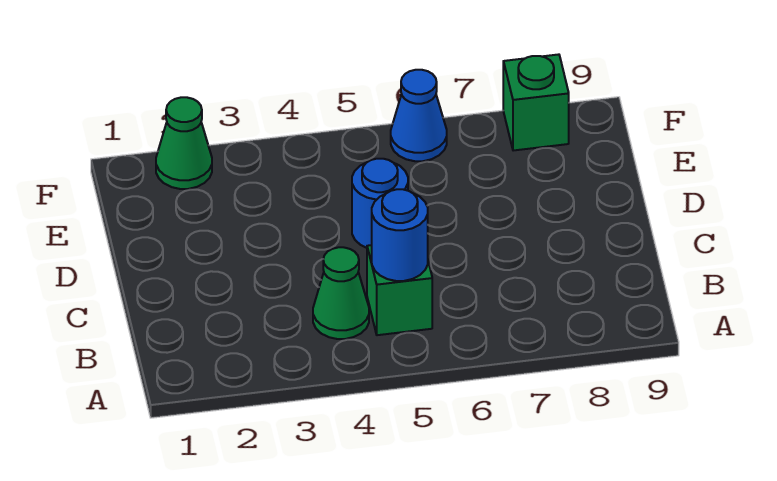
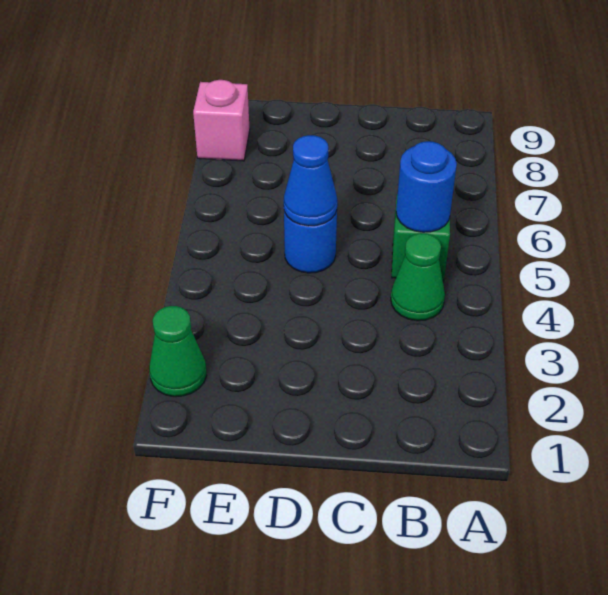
blue 1x1 cone [391,70,447,161] -> blue 1x1 cone moved to [284,135,337,226]
green 1x1 brick [503,54,569,151] -> pink 1x1 brick [193,80,250,161]

